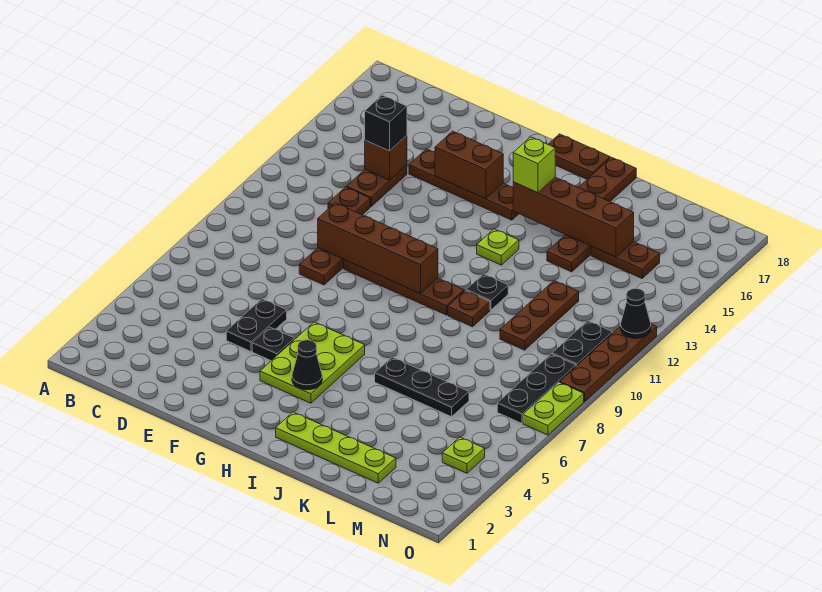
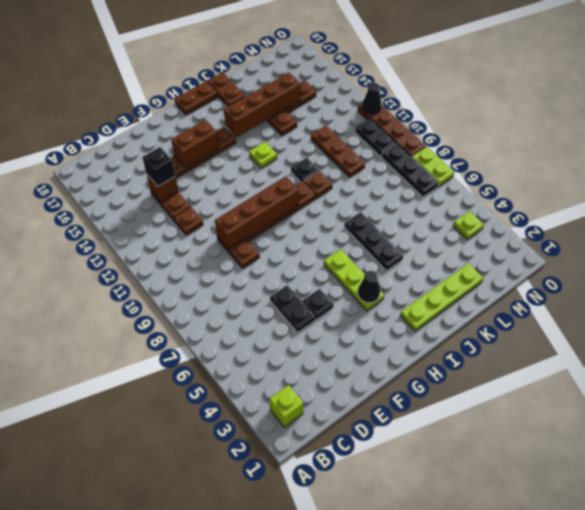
lime 2x3 plate [260,322,365,403] -> lime 1x3 plate [324,249,384,311]
lime 1x1 brick [513,137,555,193] -> lime 1x1 brick moved to [269,385,303,427]
black 1x3 plate [375,357,469,417] -> black 1x3 plate turned to [344,212,403,271]

